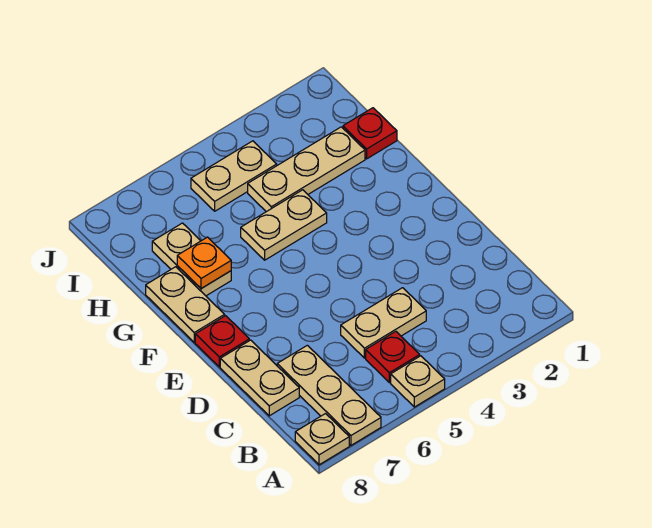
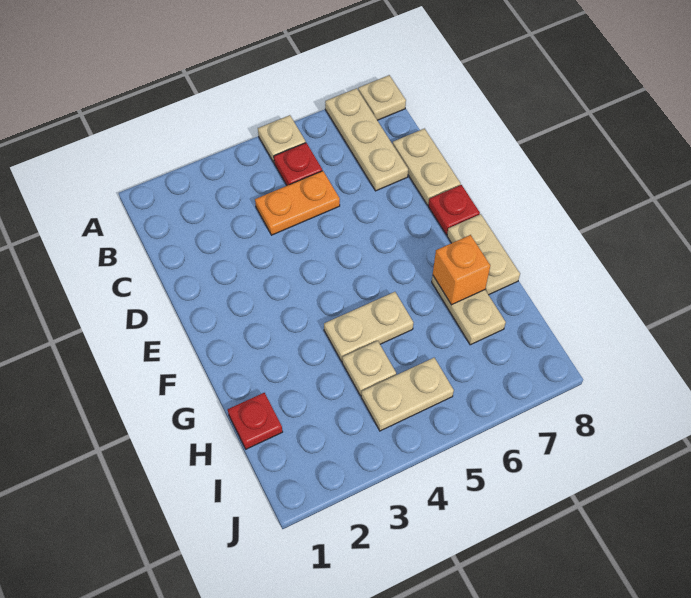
tan 1x2 plate [341,288,426,358] -> orange 1x2 plate [255,171,340,235]
orange 1x1 plate [177,237,231,289] -> orange 1x1 brick [433,235,490,305]
tan 1x3 plate [248,127,365,212] -> tan 1x1 plate [342,341,396,396]

